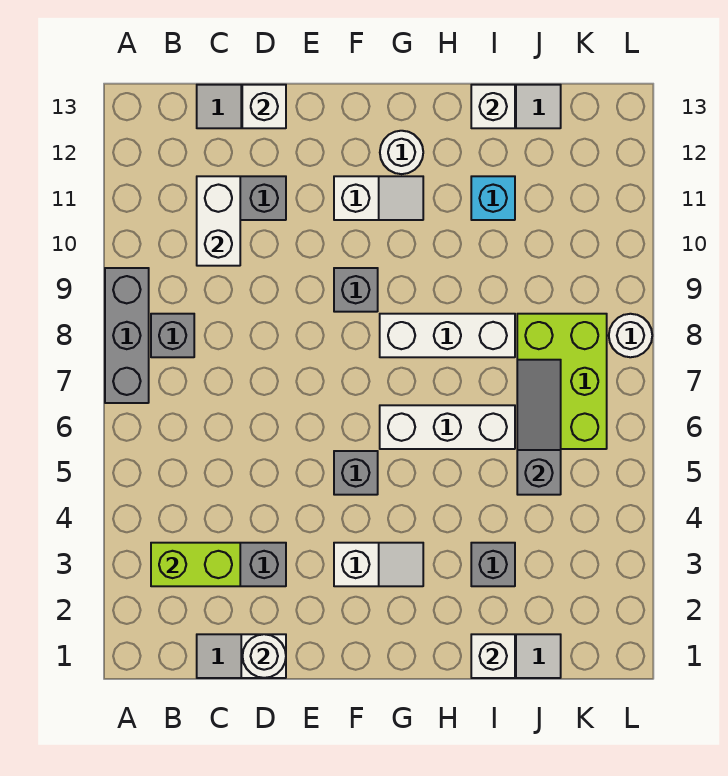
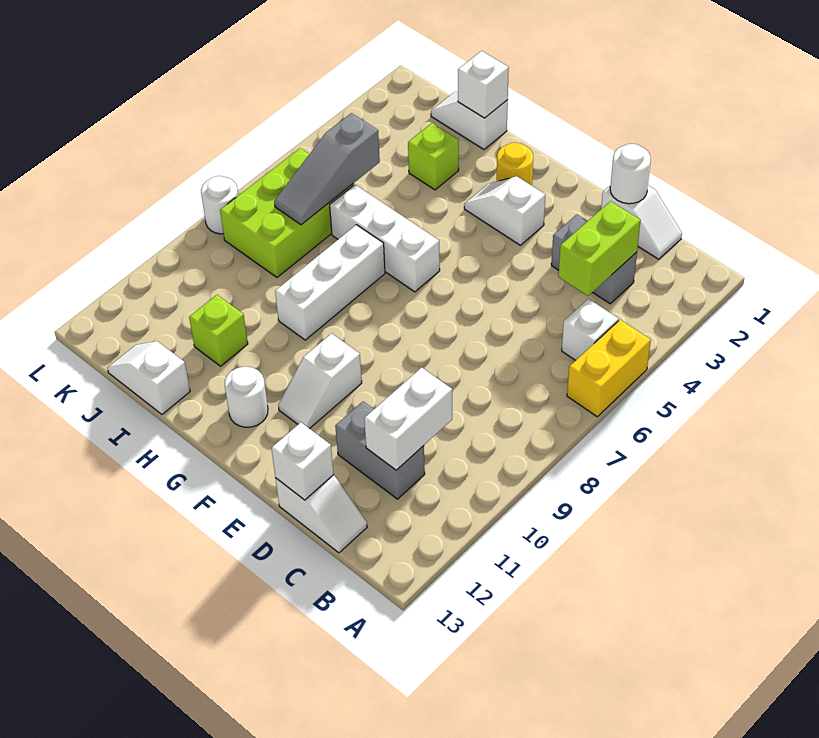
none -> yellow 1x2 brick [567,320,651,417]
grey 1x3 brick [105,268,149,403] -> none
lime 1x2 brick [151,543,240,586] -> lime 1x2 brick turned to [558,201,641,296]
grey 1x1 brick [151,314,194,357] -> none
grey 1x1 brick [334,451,378,495] -> none
grey 1x1 brick [334,268,378,312] -> none
white 1x2 slope [334,176,423,220] -> white 1x2 slope turned to [278,333,362,429]
none -> yellow 1x1 round brick [497,143,533,186]
white 1x3 brick [380,314,515,357] -> white 1x3 brick turned to [275,225,385,340]
grey 1x1 brick [471,543,515,586] -> lime 1x1 brick [408,123,459,190]
cyan 1x1 brick [471,176,515,220] -> lime 1x1 brick [189,295,248,366]
white 1x1 brick [471,85,515,128] -> white 1x1 brick moved to [562,299,618,360]

